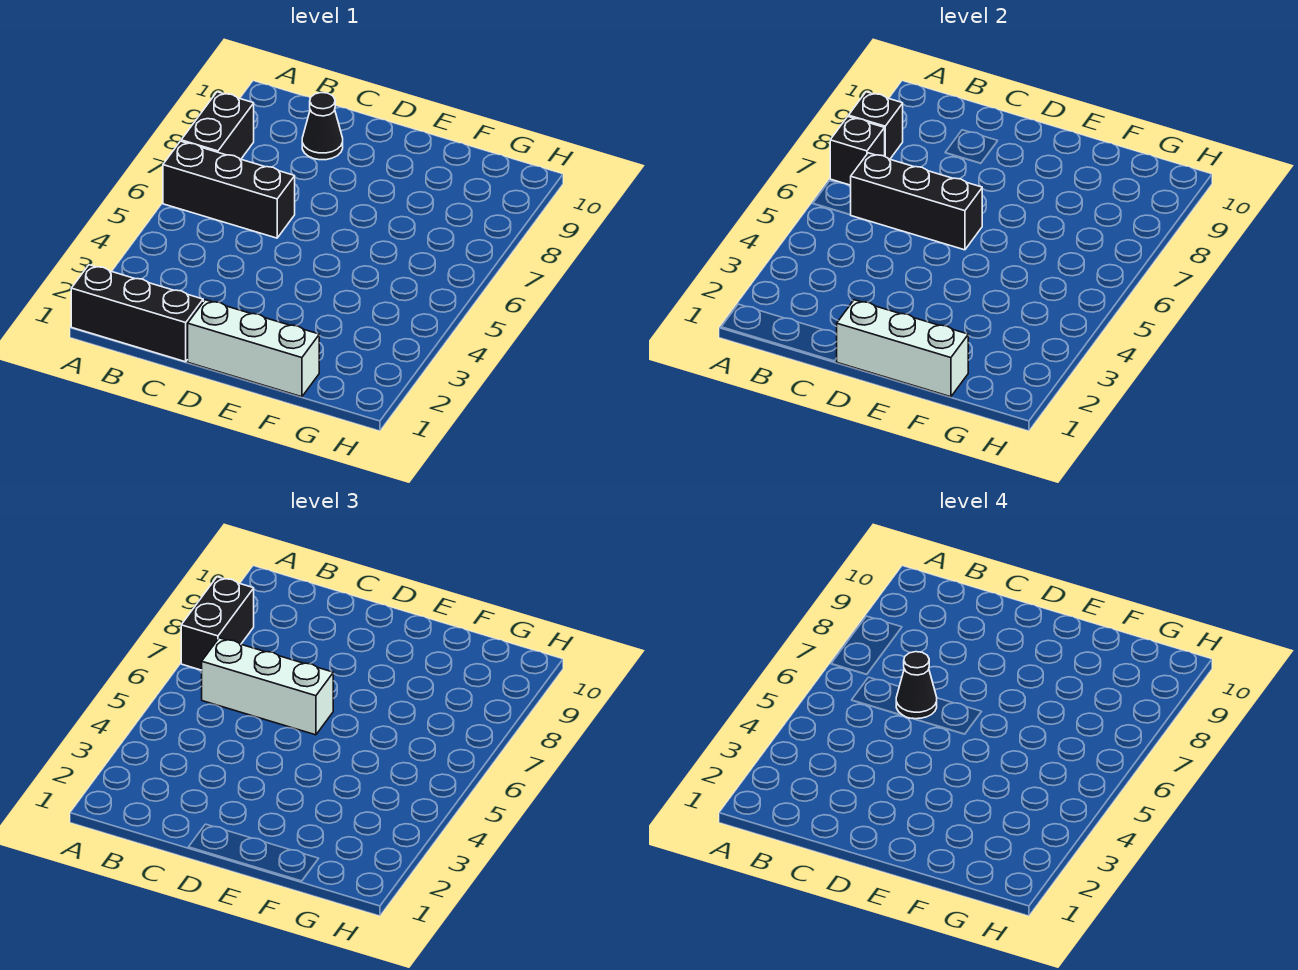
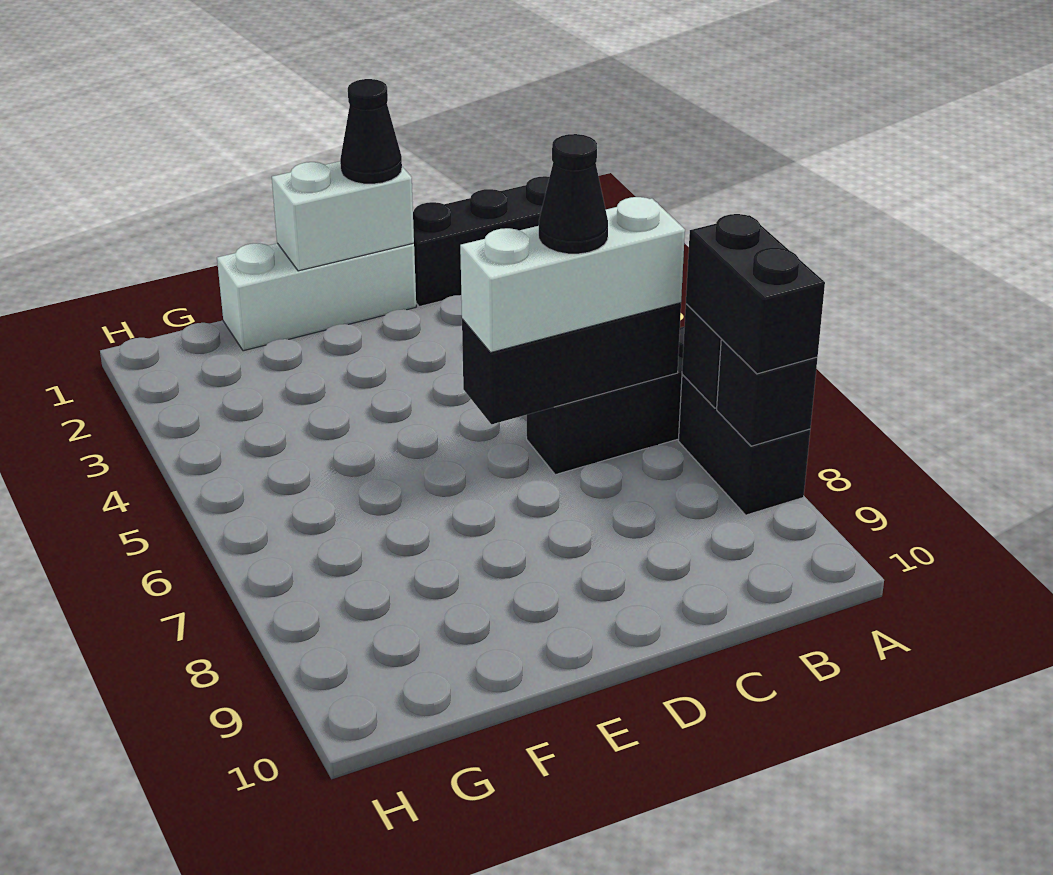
black 1x1 cone [302,93,343,160] -> black 1x1 cone moved to [340,79,402,184]
white 1x3 brick [836,300,968,397] -> white 1x2 brick [272,161,414,271]

